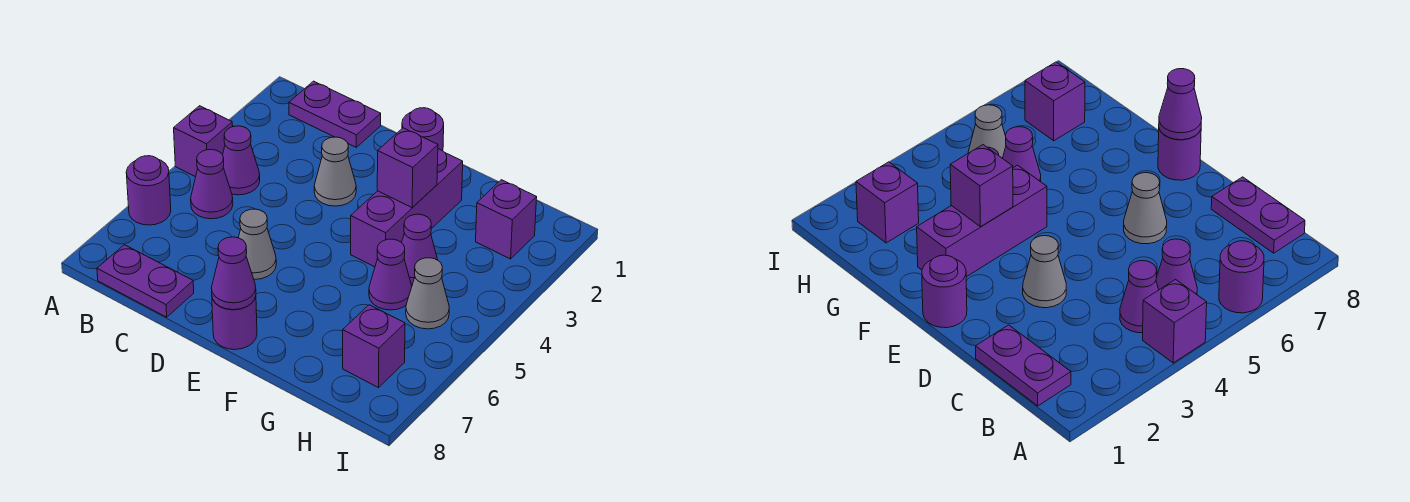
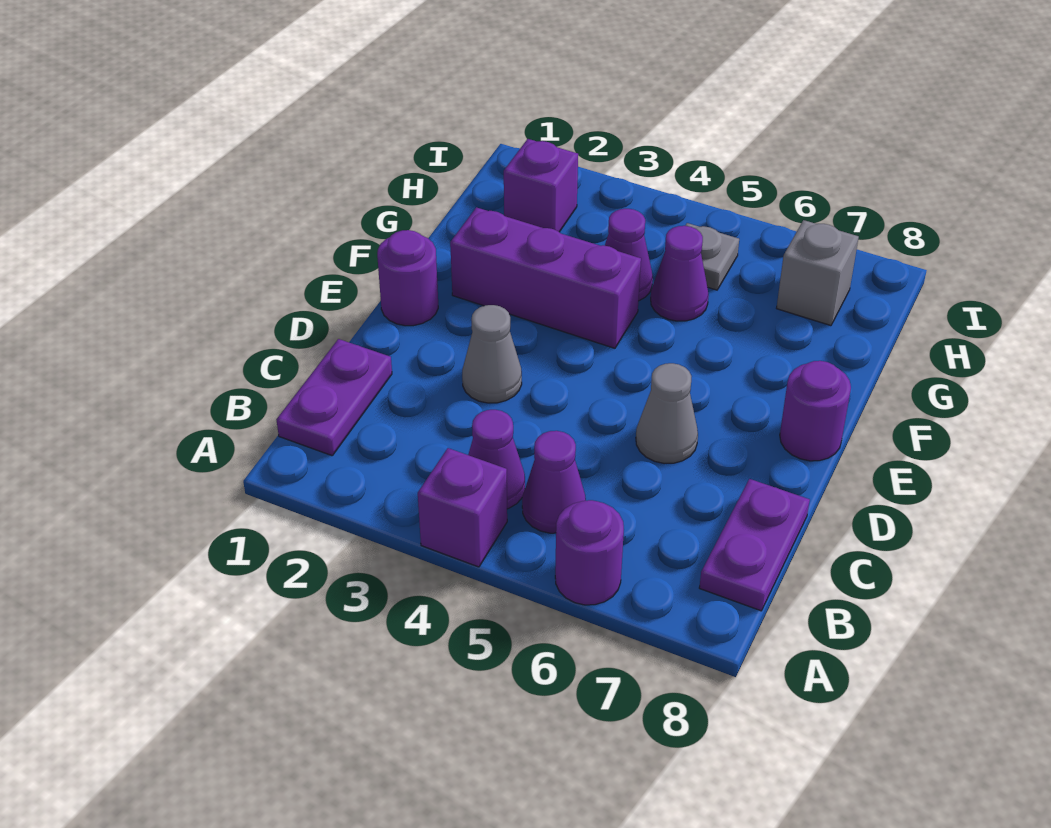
purple 1x1 cone [211,237,256,310] -> none
purple 1x1 brick [377,128,438,207] -> none
grey 1x1 cone [406,258,449,329] -> grey 1x1 plate [685,223,739,290]
purple 1x1 brick [343,305,405,388] -> grey 1x1 brick [777,220,859,326]

